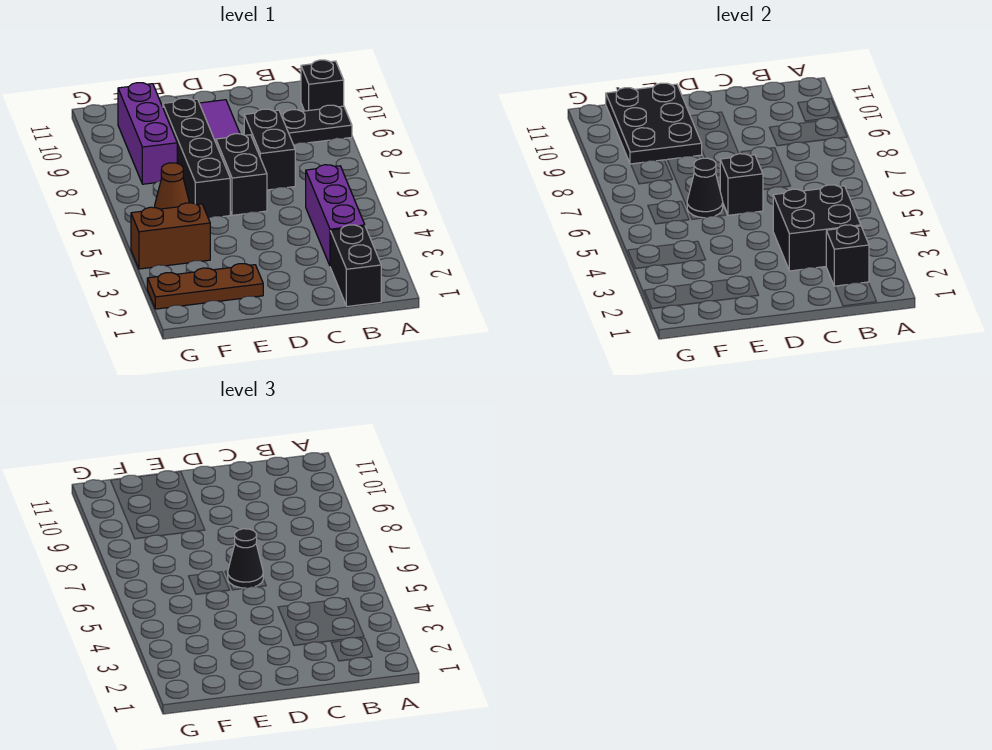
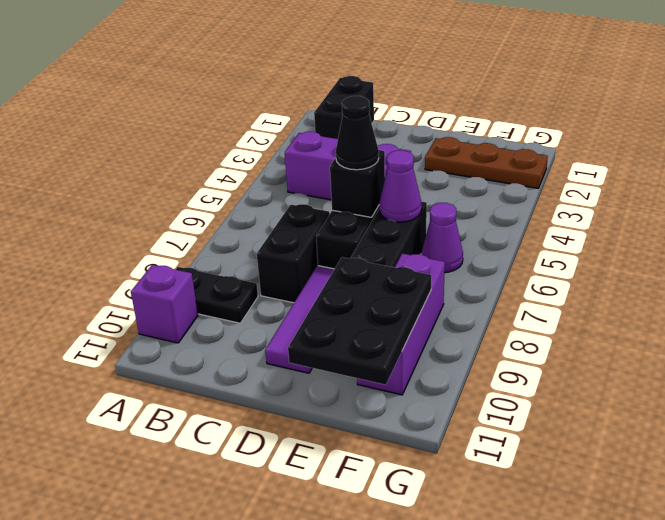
black 1x1 brick [301,60,344,111] -> purple 1x1 brick [131,265,198,343]
black 1x1 brick [826,225,869,286] -> none
purple 1x3 brick [306,165,365,265] -> purple 1x3 brick turned to [285,132,411,200]
black 2x2 brick [773,185,861,271] -> none
black 1x1 cone [687,158,723,218] -> purple 1x1 cone [379,150,422,222]
brown 1x2 brick [131,203,210,269] -> none
brown 1x1 cone [155,163,189,209] -> purple 1x1 cone [421,203,463,273]

